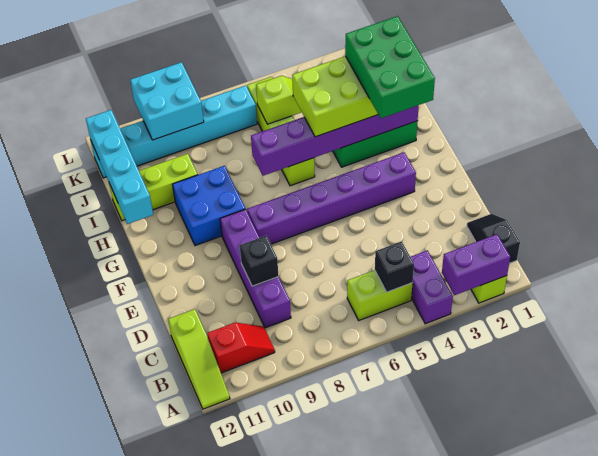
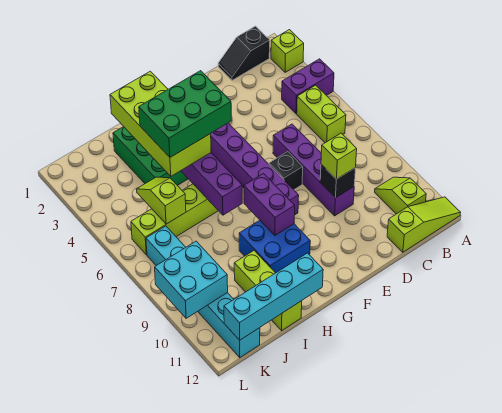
purple 1x2 brick [442,234,510,295] -> purple 1x2 brick moved to [244,174,295,235]
black 1x1 brick [375,241,414,292] -> black 1x1 brick moved to [269,152,303,190]
red 1x2 slope [207,322,275,373] -> lime 1x2 slope [375,177,426,214]
purple 1x4 brick [220,209,291,328] -> purple 1x4 brick turned to [273,124,354,216]
none -> lime 1x1 brick [321,133,357,179]
green 2x3 brick [345,16,435,118] -> green 2x3 brick moved to [139,71,231,157]

